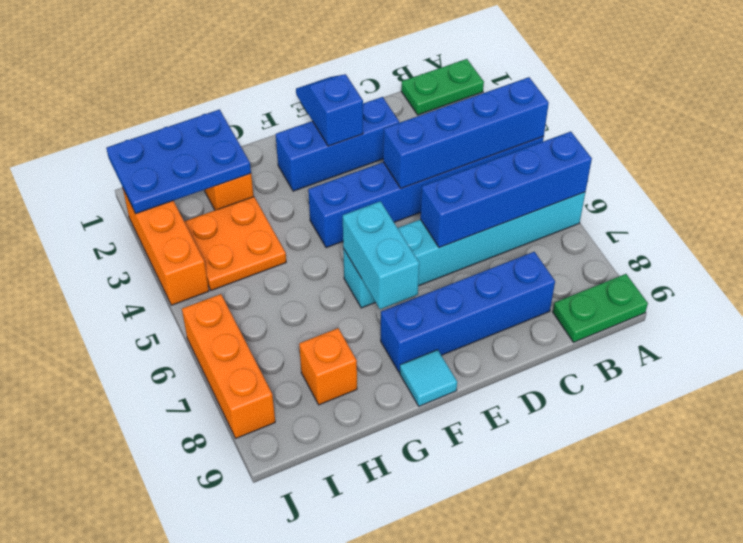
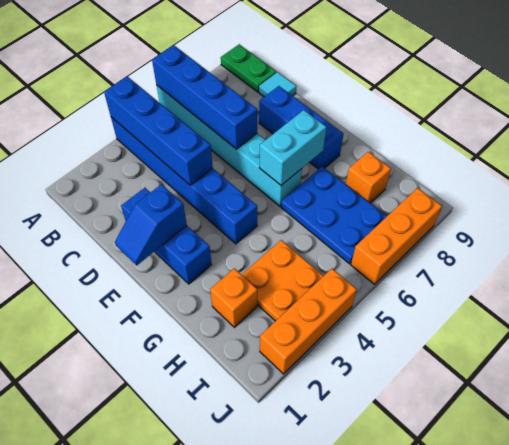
green 1x2 plate [401,59,484,115] -> none
blue 1x4 brick [381,252,555,372] -> blue 1x3 brick [259,86,344,169]
cyan 1x1 tile [400,350,457,406] -> cyan 1x1 tile moved to [259,72,296,97]
blue 2x3 plate [106,110,251,214] -> blue 2x3 plate moved to [281,166,387,264]

